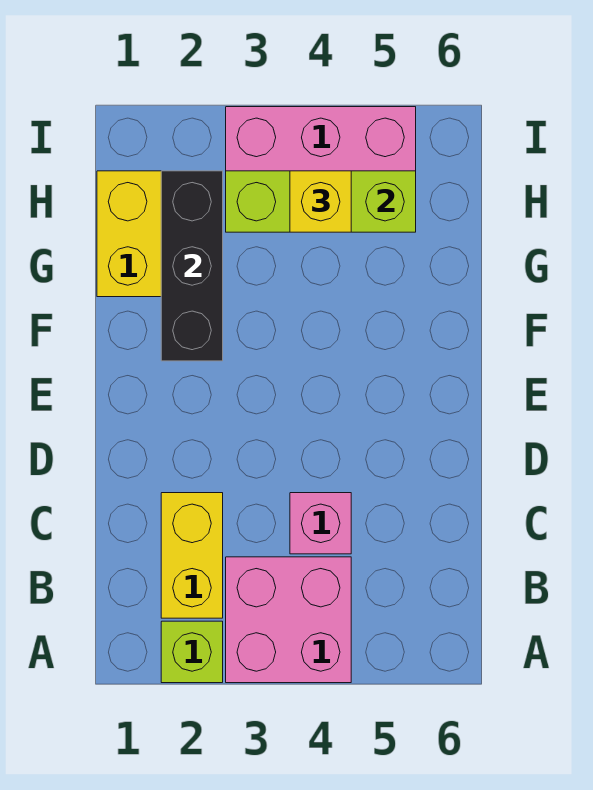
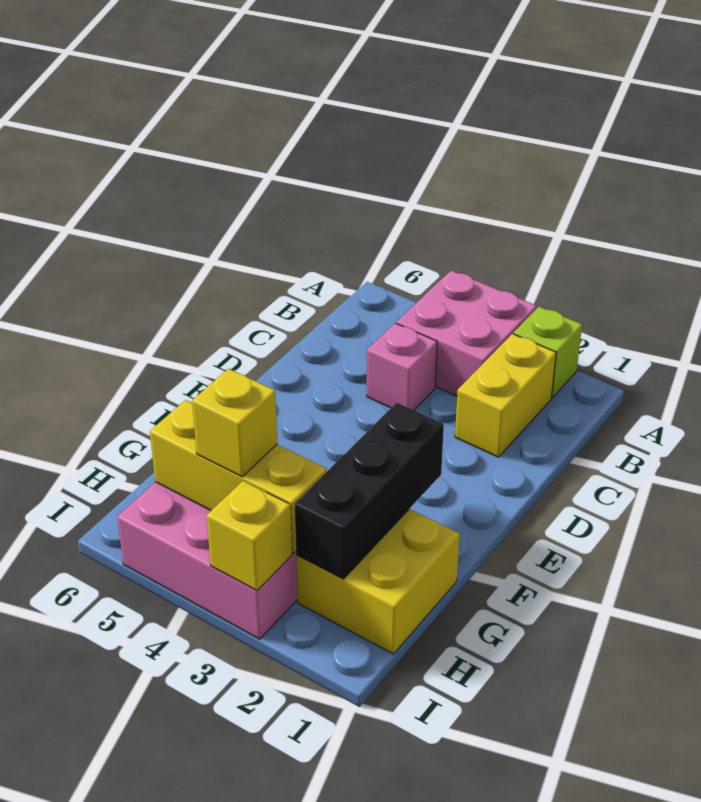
lime 1x3 brick [226,171,416,232] -> yellow 1x3 brick [150,400,327,553]
none -> yellow 1x1 brick [207,481,292,590]

